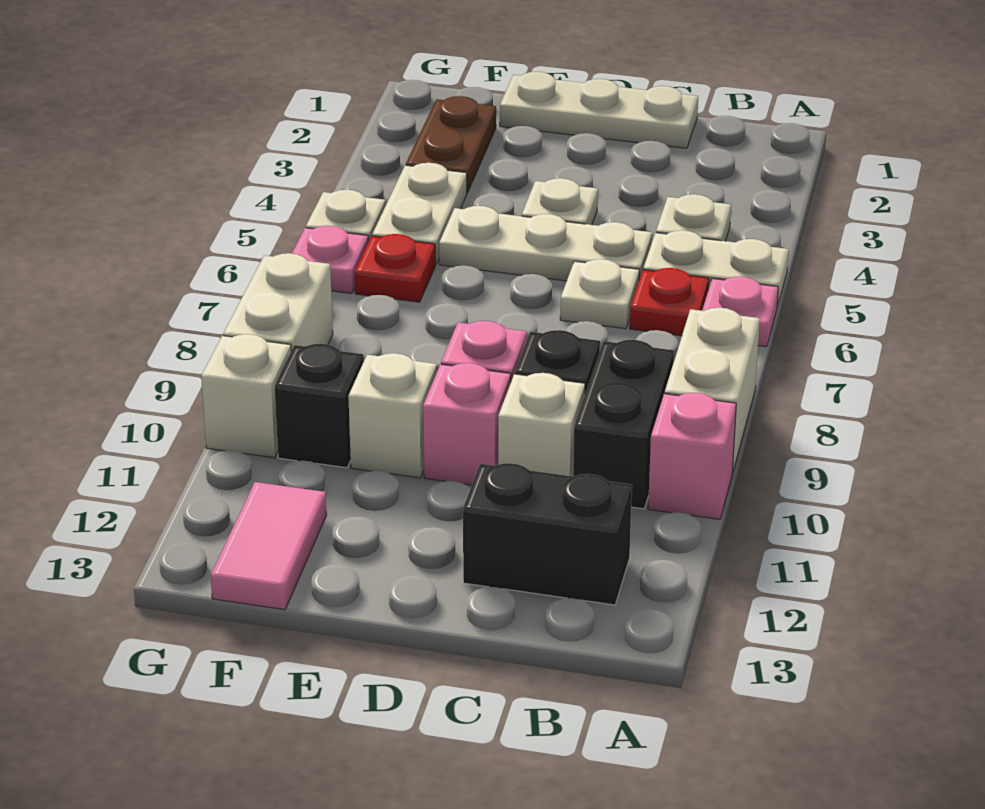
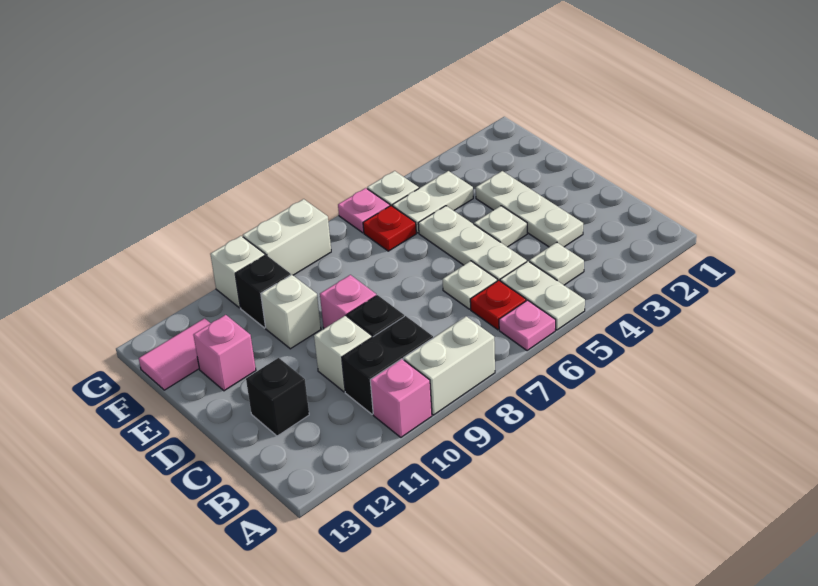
black 1x2 brick [463,463,632,605] -> black 1x1 brick [246,358,309,436]
white 1x3 plate [500,72,698,148] -> white 1x3 plate moved to [476,171,583,247]
pink 1x1 brick [423,363,511,485] -> pink 1x1 brick moved to [193,315,256,391]
brown 1x2 plate [406,96,496,193] -> none

